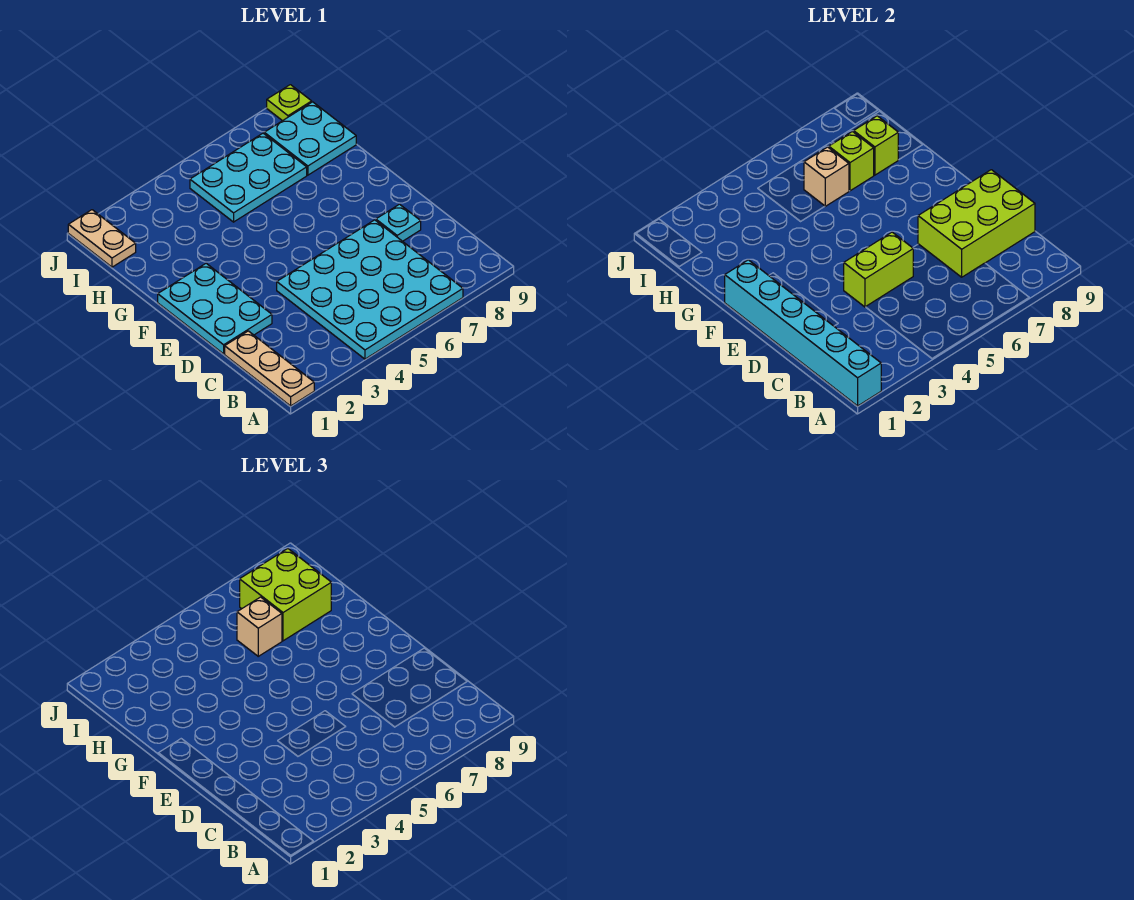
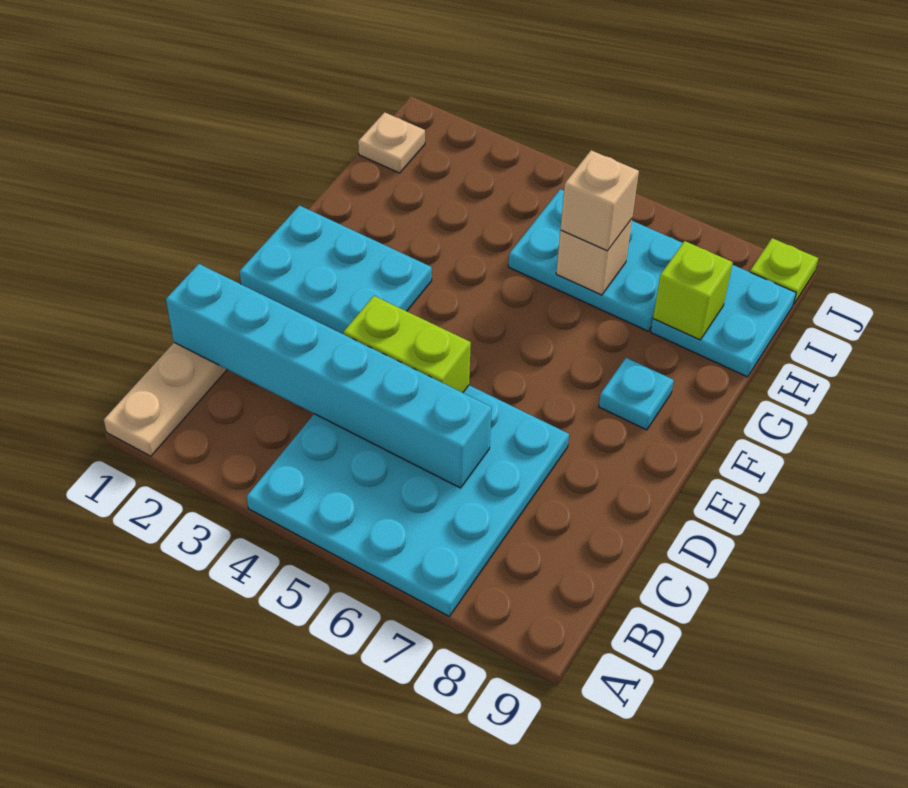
cyan 1x6 brick [725,260,881,406] -> cyan 1x6 brick turned to [166,264,492,488]
lime 2x3 brick [918,170,1035,277] -> none
cyan 2x3 plate [158,263,272,354] -> cyan 2x3 plate turned to [240,206,432,334]
cyan 1x1 plate [376,204,421,241] -> cyan 1x1 plate moved to [599,358,674,430]
lime 1x1 brick [829,131,874,191] -> none
lime 2x2 brick [240,549,331,641] -> none
tan 1x2 plate [68,210,136,267] -> tan 1x1 plate [358,112,425,173]

